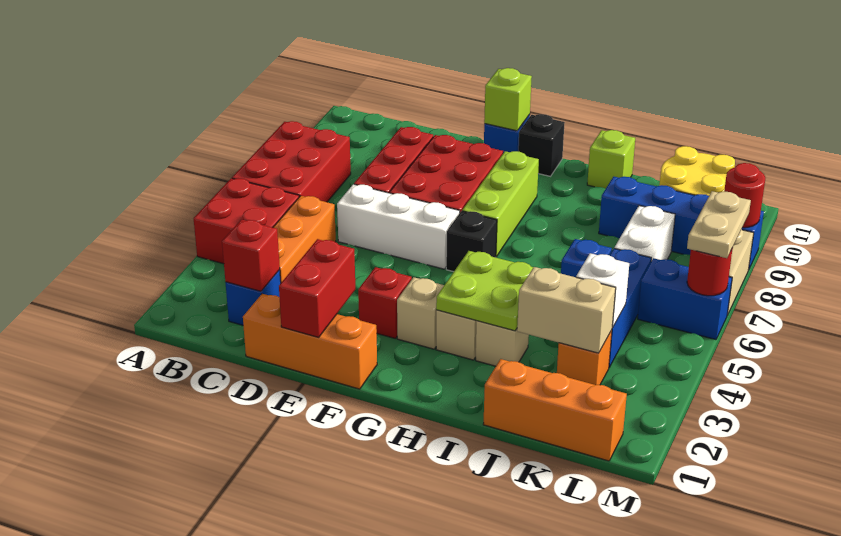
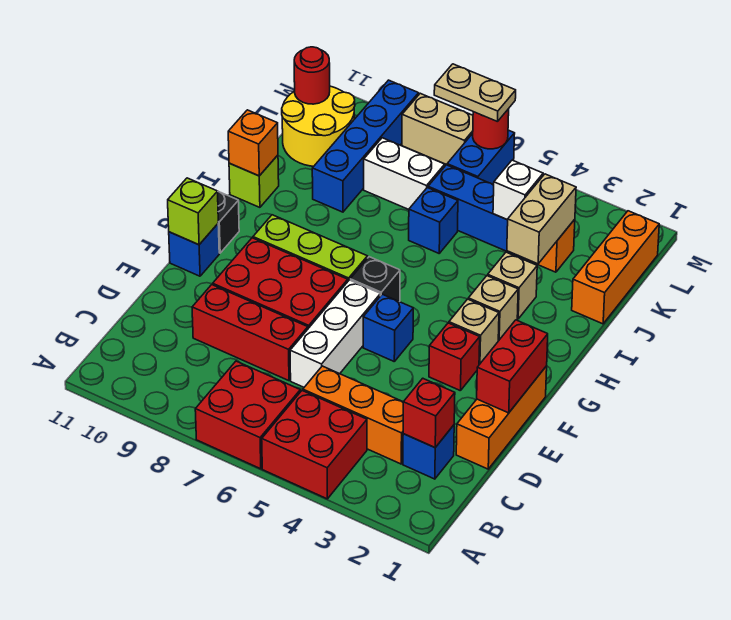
red 2x3 brick [232,121,351,202] -> red 2x2 brick [195,361,300,469]
red 1x2 brick [279,239,356,337] -> red 1x2 brick turned to [477,320,548,413]
none -> blue 1x1 brick [363,294,413,361]
lime 2x2 plate [436,251,533,331] -> none
none -> orange 1x1 brick [228,110,278,176]
red 1x1 round brick [724,163,765,228] -> red 1x1 round brick moved to [294,47,330,104]

